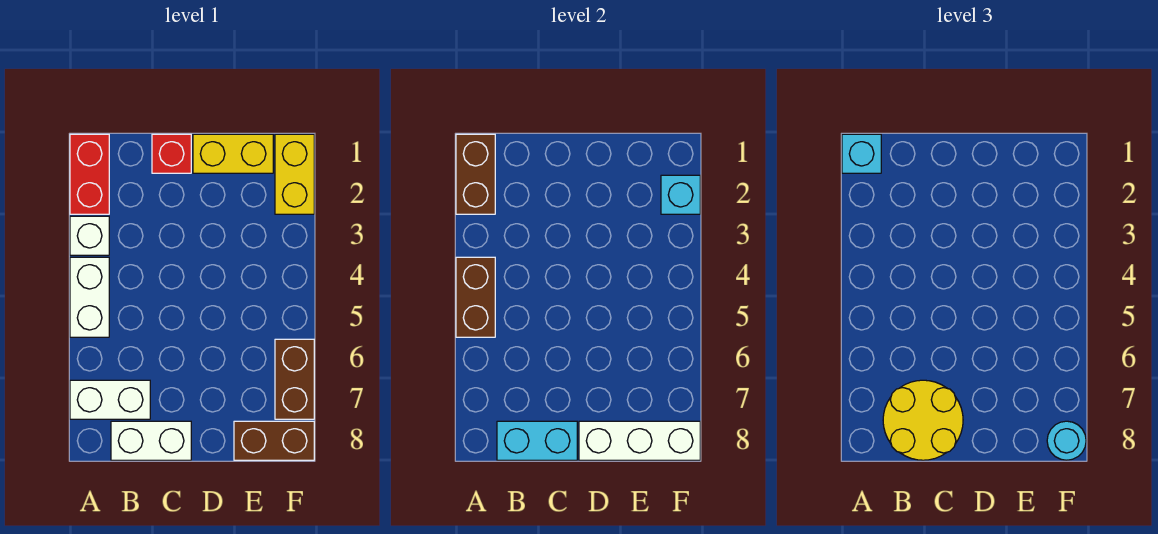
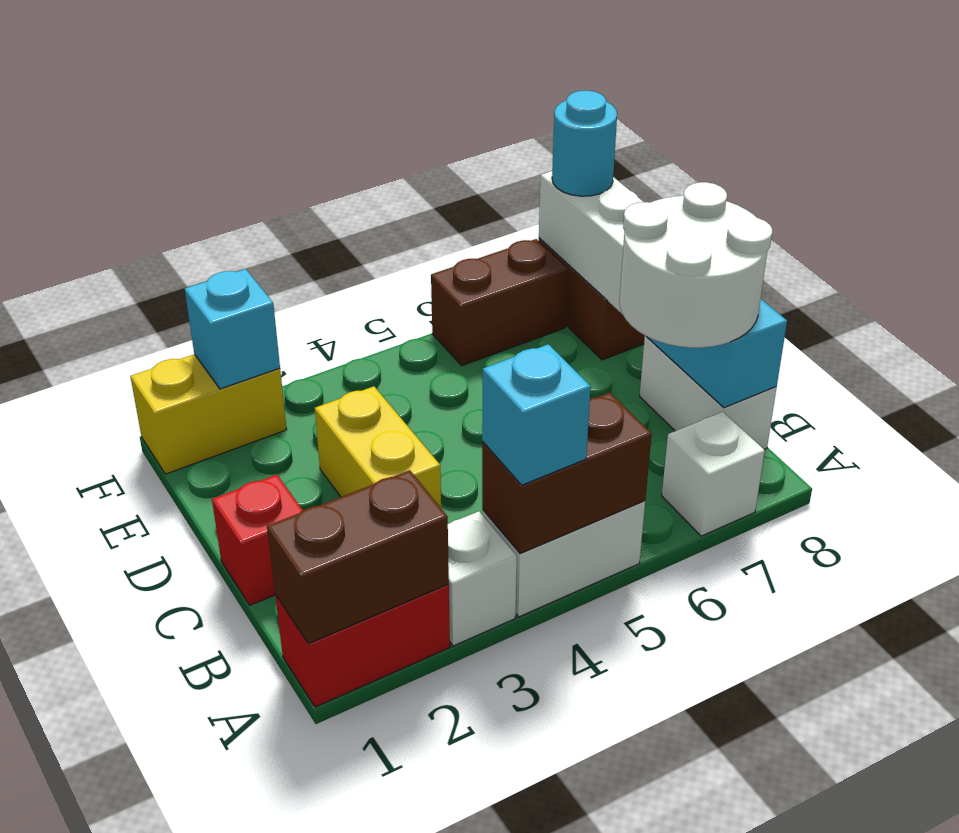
cyan 1x1 brick [842,134,881,173] -> cyan 1x1 brick moved to [482,344,591,485]
white 1x2 brick [70,380,150,419] -> white 1x1 brick [662,412,765,536]
yellow 2x2 round brick [883,380,963,460] -> white 2x2 round brick [620,182,772,348]
yellow 1x2 brick [193,134,273,173] -> yellow 1x2 brick moved to [315,386,441,508]

